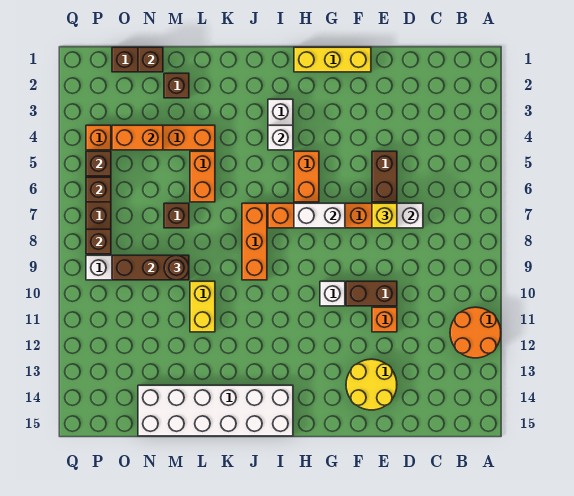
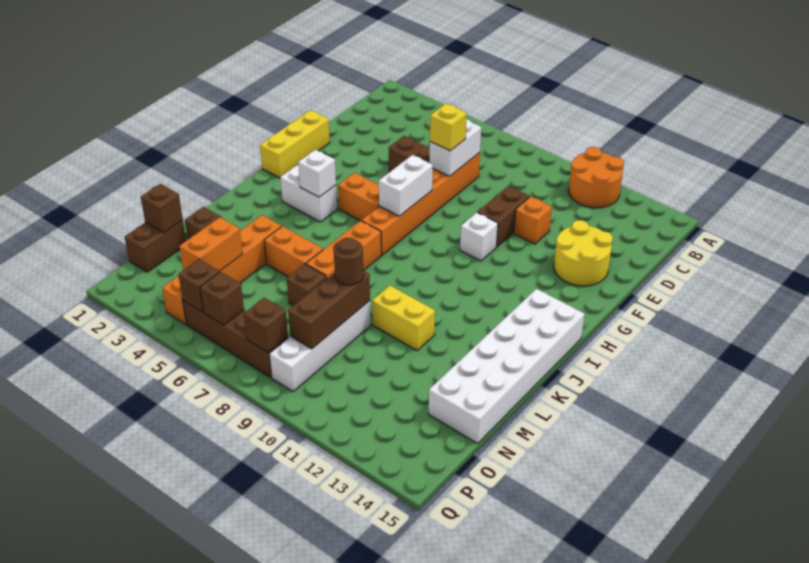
orange 1x3 brick [242,203,267,280] -> orange 1x3 brick turned to [306,221,381,279]

